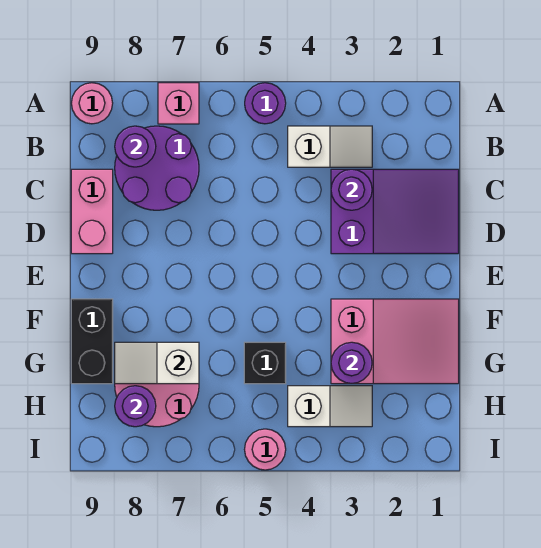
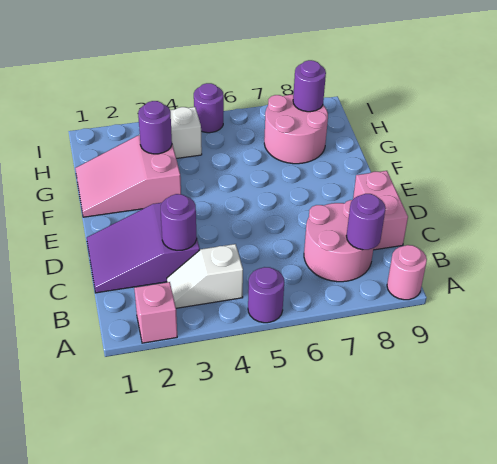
pink 1x1 brick [158,83,199,124] -> pink 1x1 brick moved to [134,282,177,343]
purple 2x2 round brick [115,126,199,210] -> pink 2x2 round brick [304,200,373,282]
black 1x2 brick [71,299,113,384] -> none
black 1x1 brick [244,342,286,384] -> none
white 1x2 slope [115,342,199,384] -> none
pink 1x1 round brick [245,429,286,470] -> purple 1x1 round brick [194,83,224,133]

